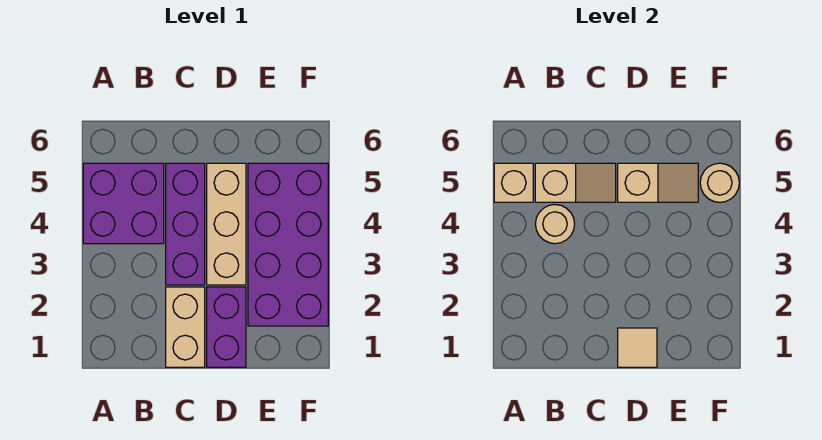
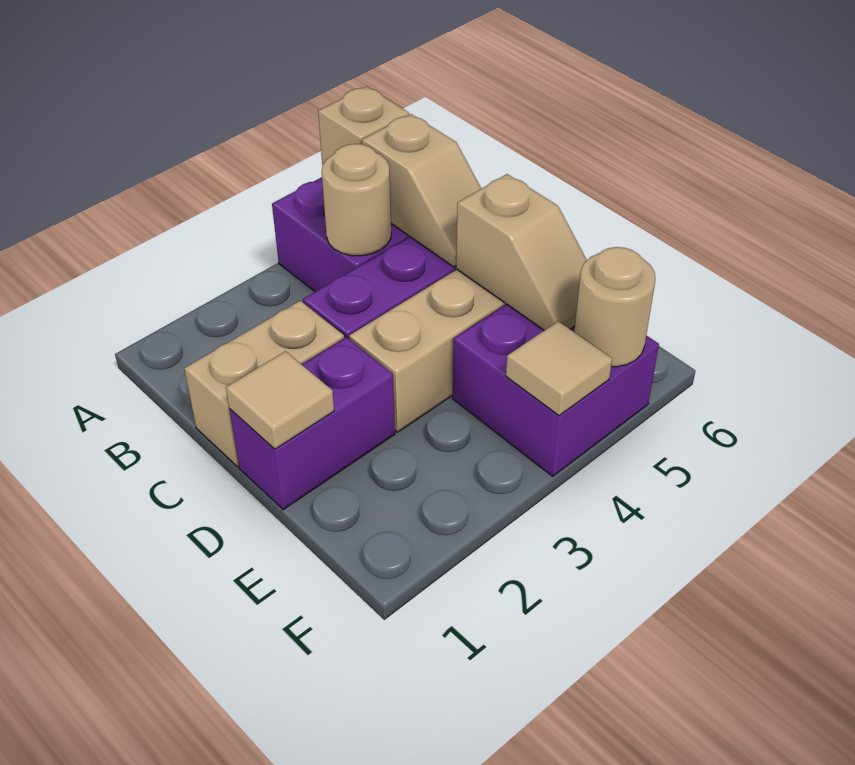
purple 2x4 brick [248,163,328,326] -> purple 2x2 brick [453,304,659,476]
none -> tan 1x1 tile [506,321,612,416]

